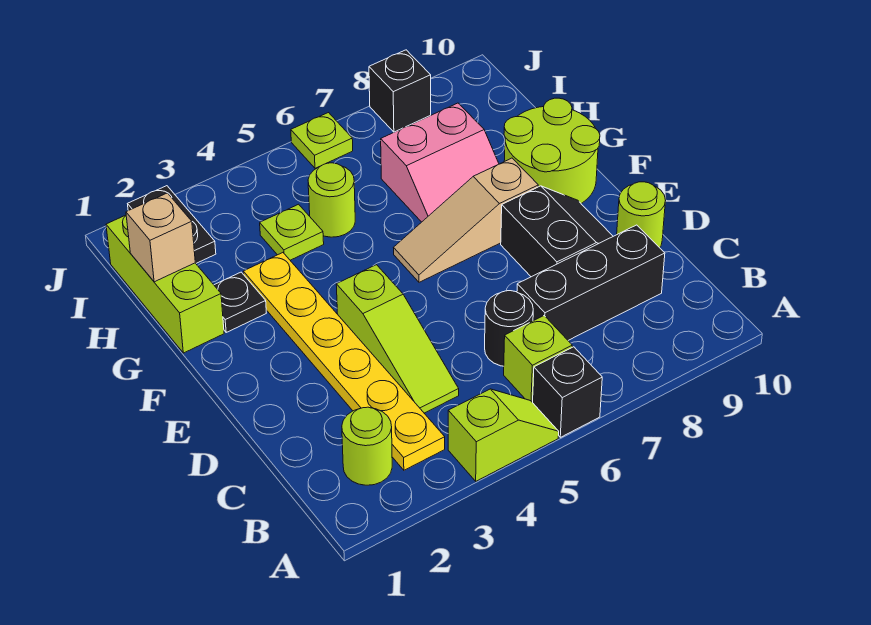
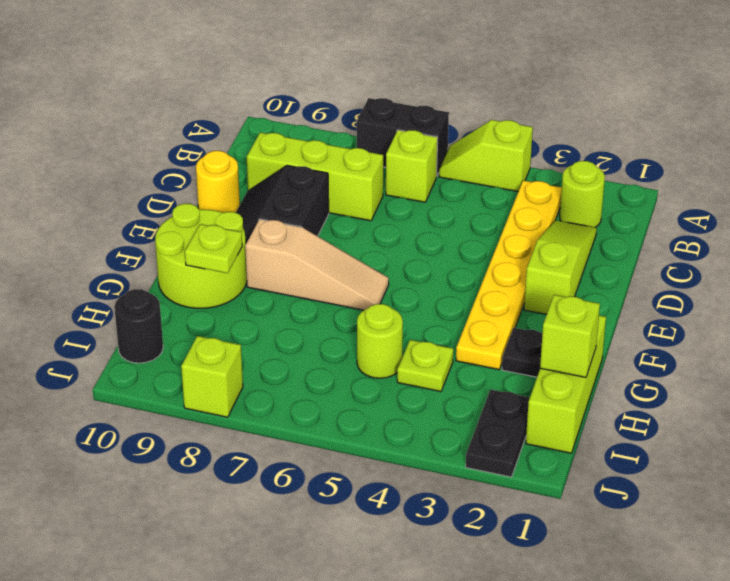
black 1x1 brick [533,347,602,437] -> black 1x2 brick [357,98,449,176]
lime 1x3 slope [336,265,459,413] -> lime 1x3 slope moved to [524,220,597,314]
black 1x1 round brick [485,291,533,366] -> black 1x1 round brick moved to [114,289,163,363]
black 1x3 brick [517,225,665,340] -> lime 1x3 brick [247,133,383,221]
lime 1x1 round brick [617,182,666,248] -> yellow 1x1 round brick [196,151,240,213]
pink 2x2 slope [381,103,499,222] -> none
tan 1x1 brick [126,193,195,282] -> lime 1x1 brick [540,295,600,377]
lime 1x1 plate [291,113,353,168] -> lime 1x1 plate moved to [185,224,242,273]
black 1x1 brick [369,50,431,132] -> lime 1x1 brick [181,336,243,417]

